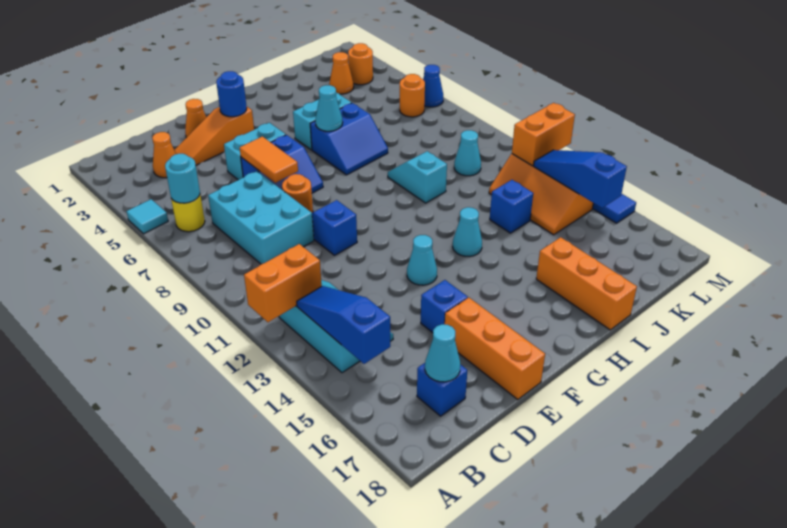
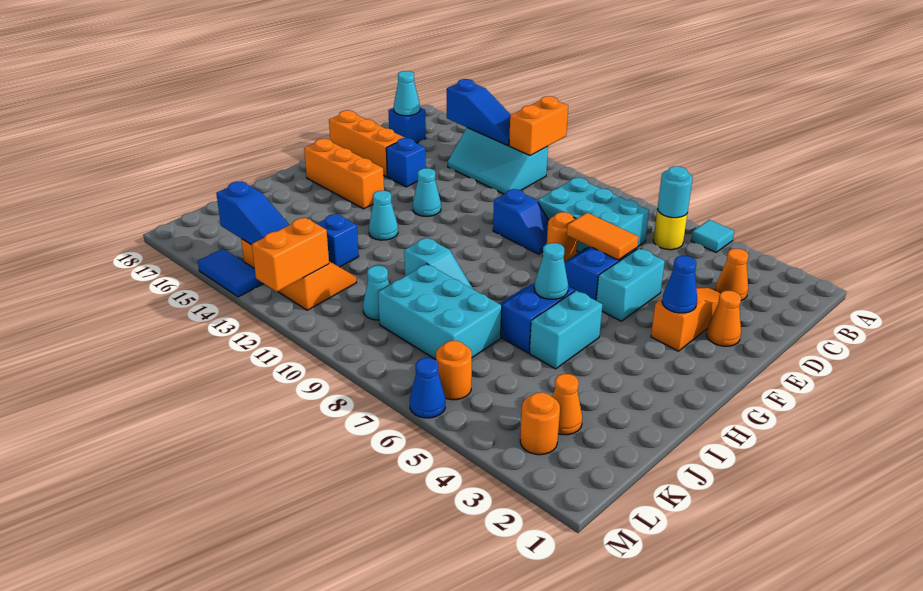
blue 1x1 round brick [216,71,247,117] -> blue 1x1 cone [662,256,697,313]
orange 1x3 brick [536,237,637,330] -> orange 1x3 brick moved to [304,139,384,209]
none -> cyan 2x3 brick [378,264,502,359]

